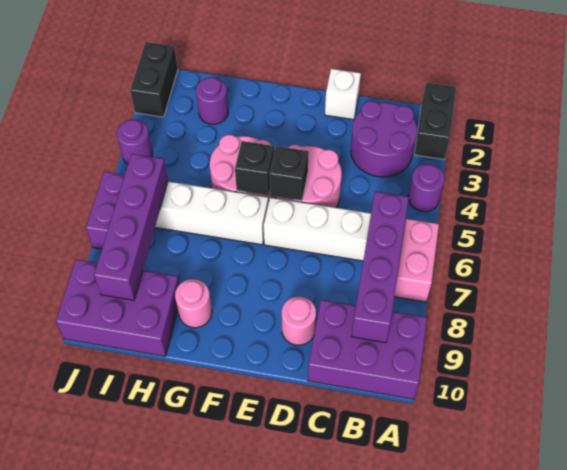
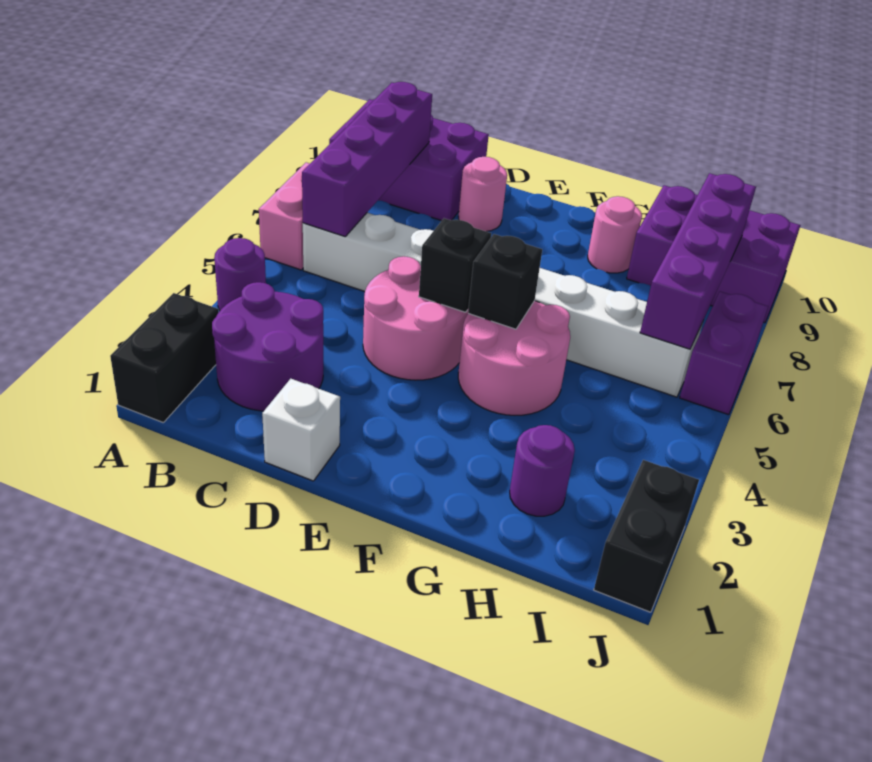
purple 1x1 round brick [117,119,153,164] -> none

